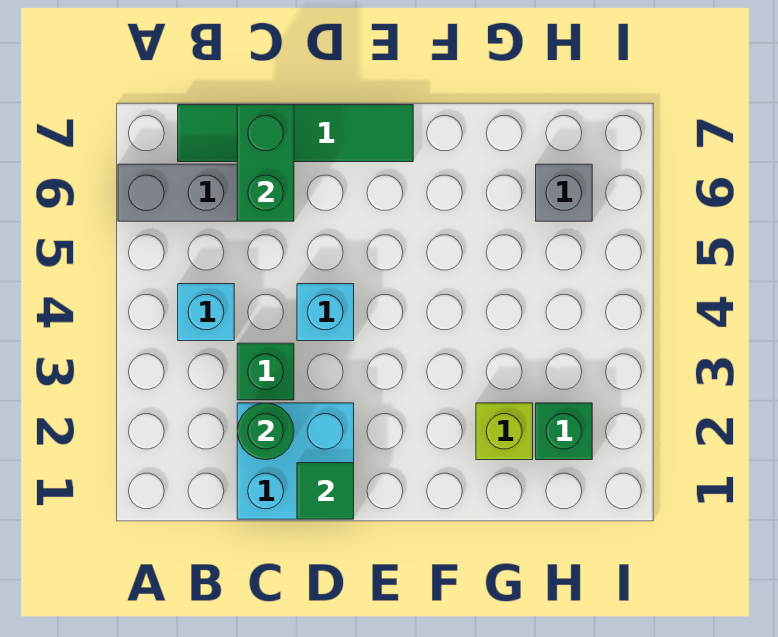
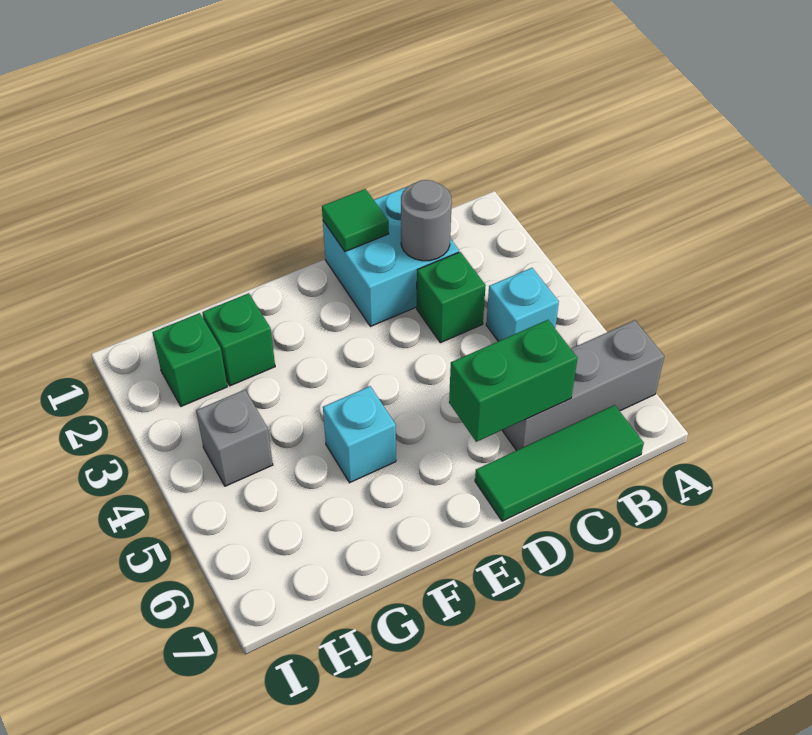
green 1x4 tile [178,105,413,162] -> green 1x3 tile [475,405,644,521]
green 1x1 round brick [237,403,294,460] -> grey 1x1 round brick [401,180,452,261]
green 1x2 brick [237,105,294,221] -> green 1x2 brick turned to [449,320,578,442]
cyan 1x1 brick [297,284,354,341] -> cyan 1x1 brick moved to [323,386,396,483]
lime 1x1 brick [476,403,533,460] -> green 1x1 brick [202,293,275,386]
grey 1x1 brick [536,164,592,221] -> grey 1x1 brick moved to [196,390,273,486]

